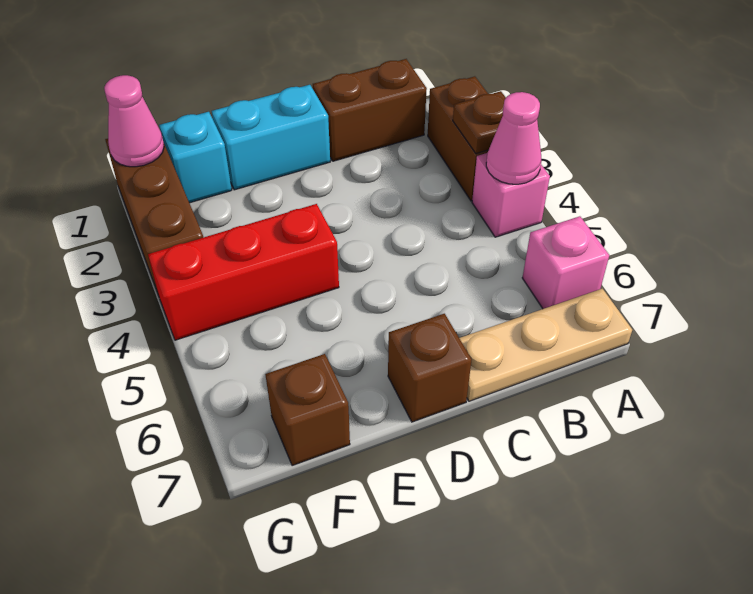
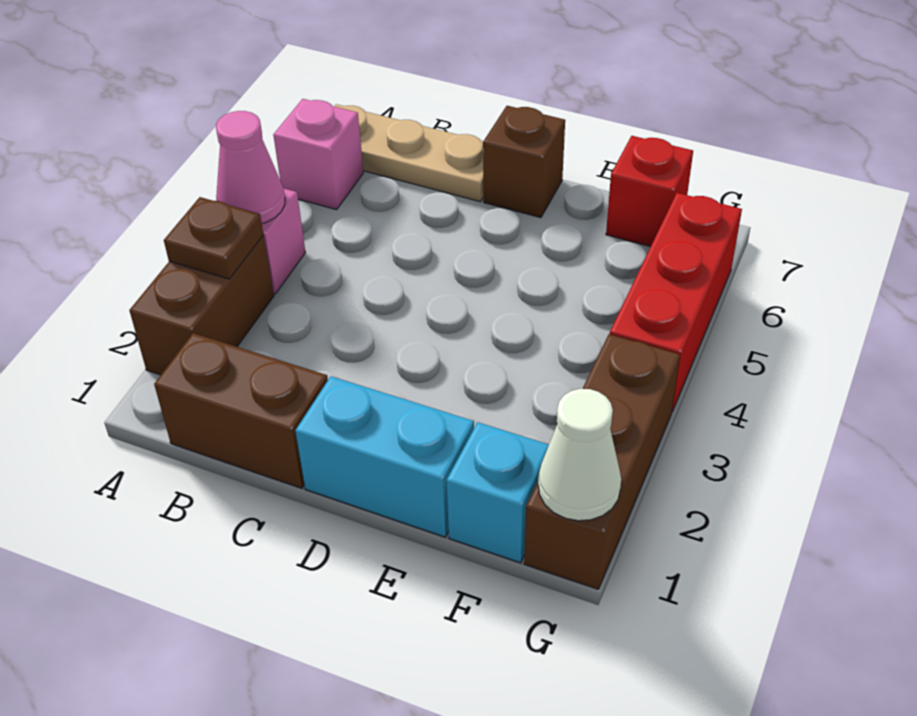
red 1x3 brick [148,204,339,340] -> red 1x3 brick turned to [610,193,742,411]
brown 1x1 brick [265,354,350,466] -> red 1x1 brick [606,136,693,247]
pink 1x1 cone [104,75,164,167] -> white 1x1 cone [538,389,621,521]

